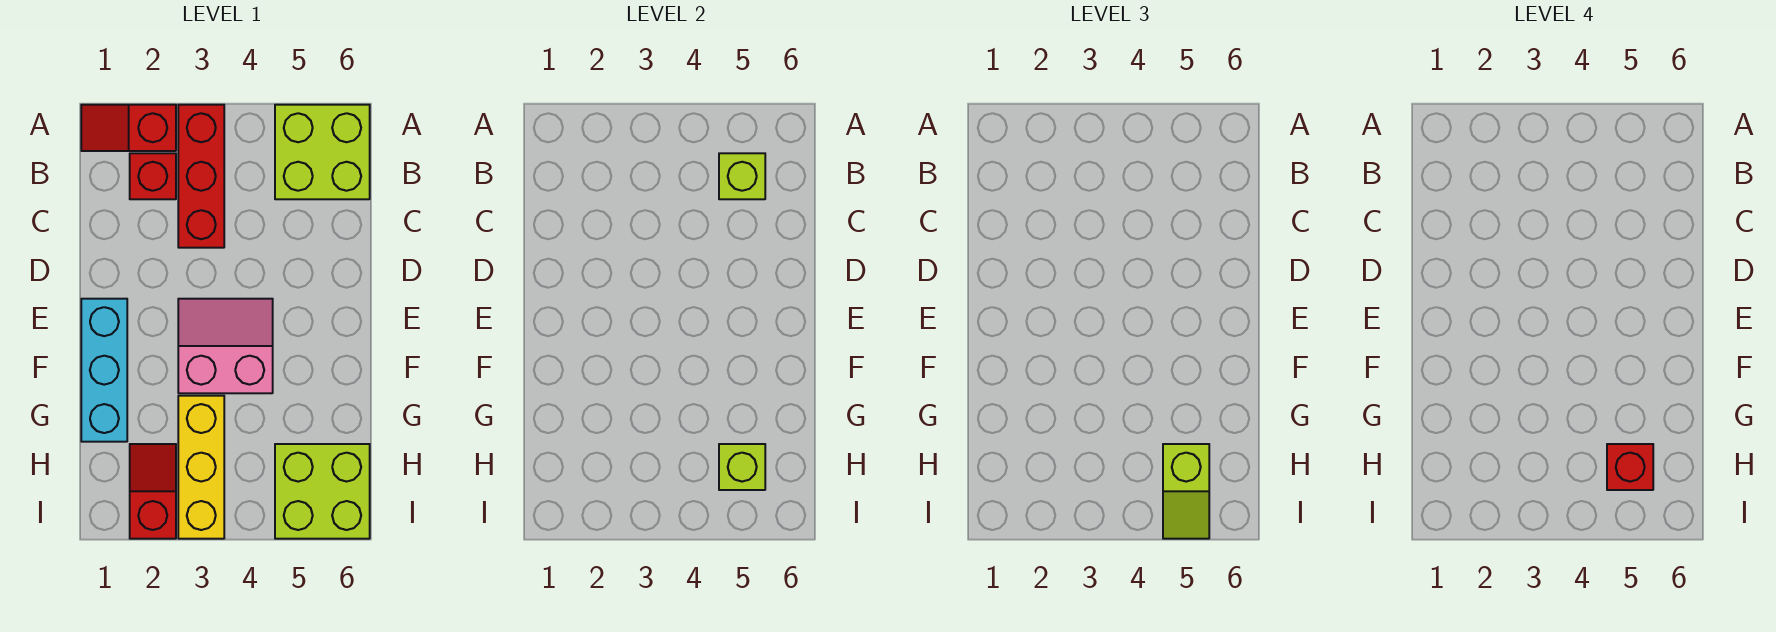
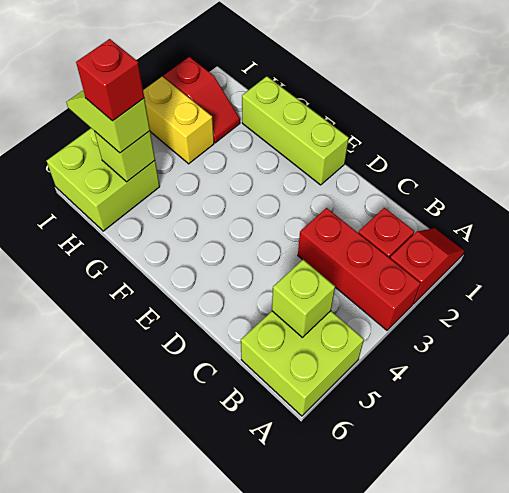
cyan 1x3 brick [81,299,127,442] -> lime 1x3 brick [242,76,349,185]
pink 2x2 slope [178,299,273,393] -> none
yellow 1x3 brick [178,396,224,539] -> yellow 1x2 brick [143,77,214,164]

